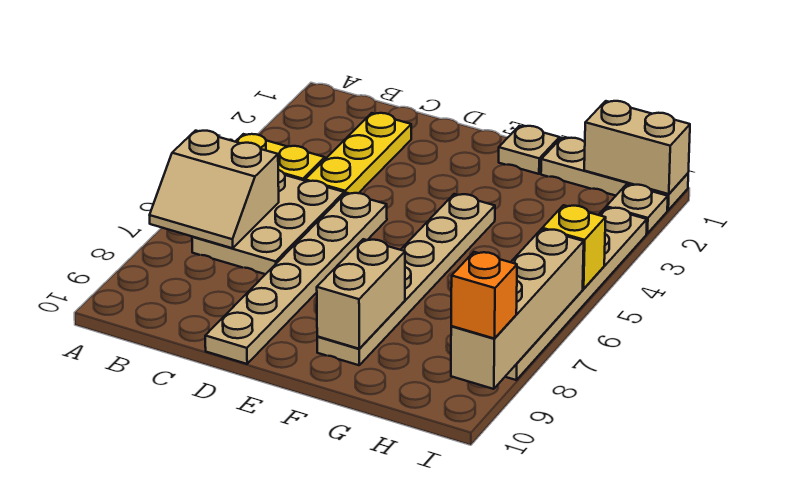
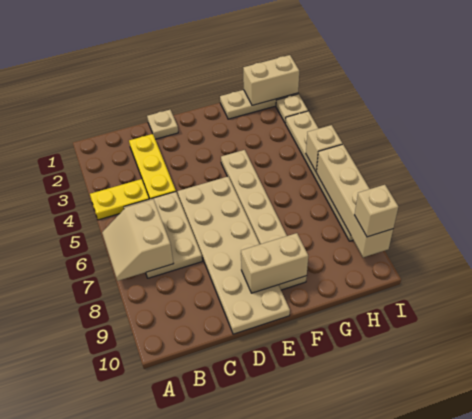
tan 2x2 slope [150,131,279,248] -> tan 2x2 slope turned to [102,199,173,281]
tan 1x6 plate [205,193,387,364] -> tan 2x6 plate [177,177,290,334]
tan 1x1 plate [499,126,560,174] -> tan 1x1 plate moved to [147,110,178,139]
tan 1x2 brick [317,239,405,349] -> tan 1x2 brick turned to [241,233,308,293]
yellow 1x1 brick [542,205,606,289] -> tan 1x1 brick [306,125,343,172]
orange 1x1 brick [451,252,517,338] -> tan 1x1 brick [355,185,398,237]

